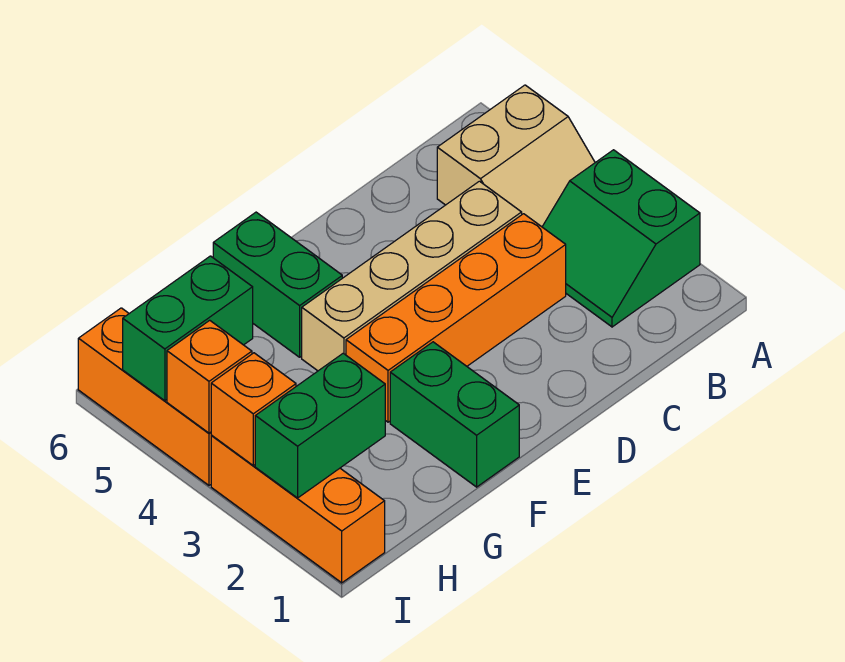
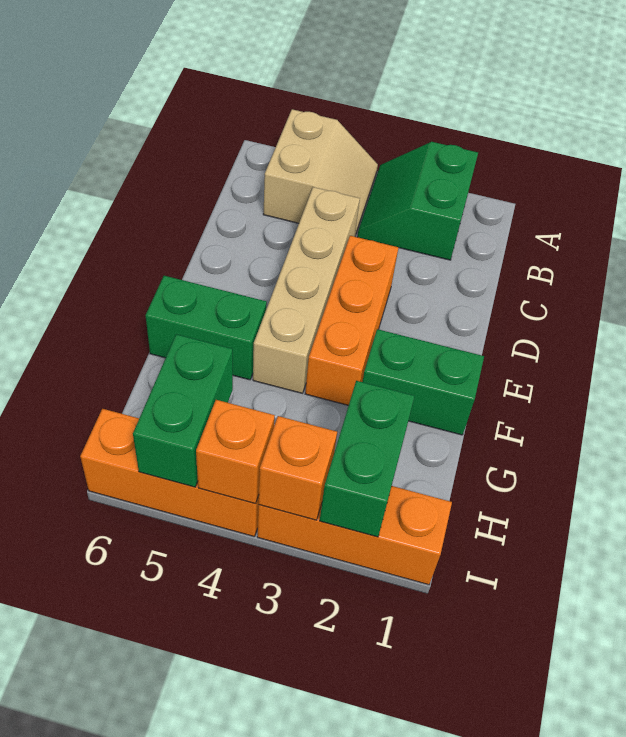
green 2x2 slope [542,150,700,327] -> green 2x2 slope turned to [357,142,478,260]
orange 1x4 brick [346,214,566,422] -> orange 1x3 brick [305,236,398,405]

